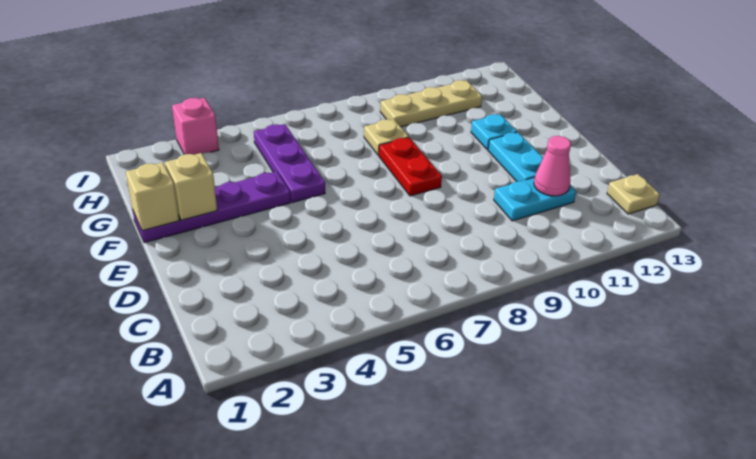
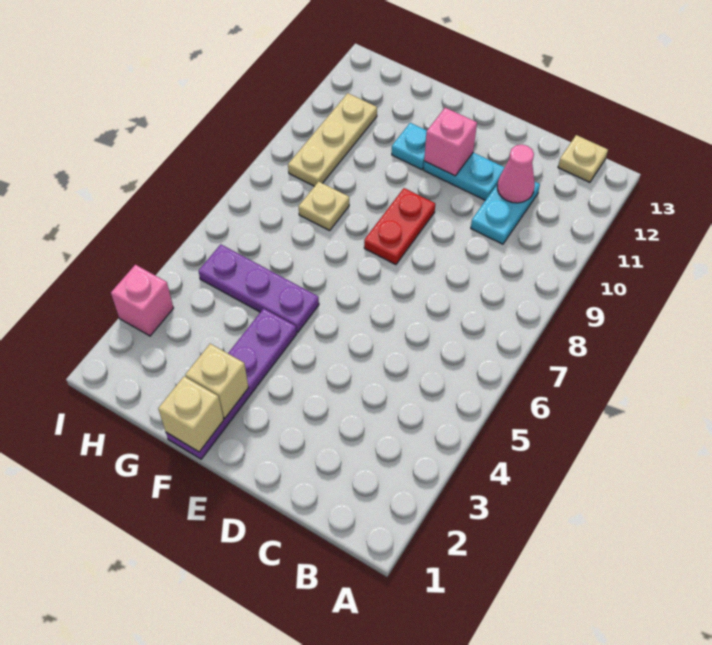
red 1x2 plate [379,138,442,196] -> red 1x2 plate turned to [364,188,435,265]
none -> pink 1x1 brick [424,108,477,176]

